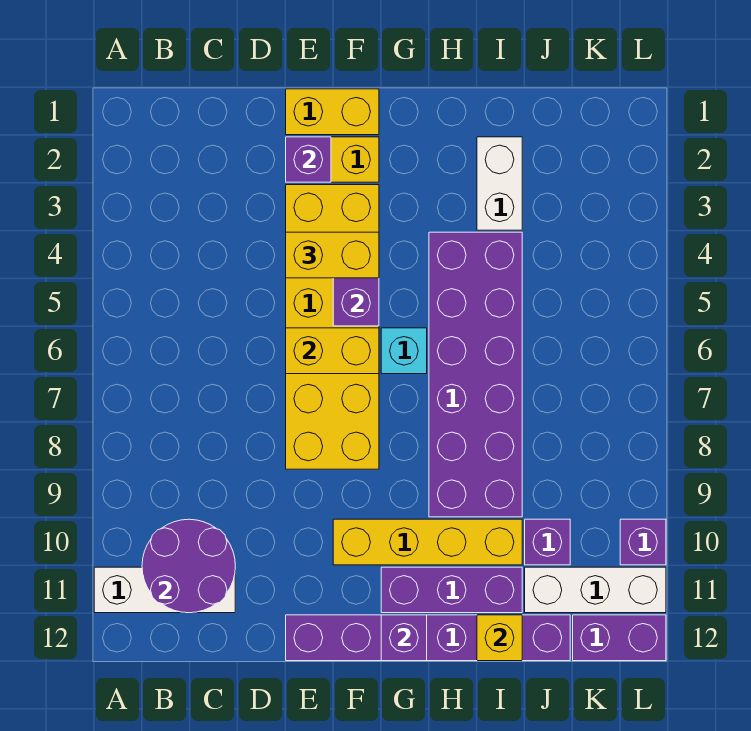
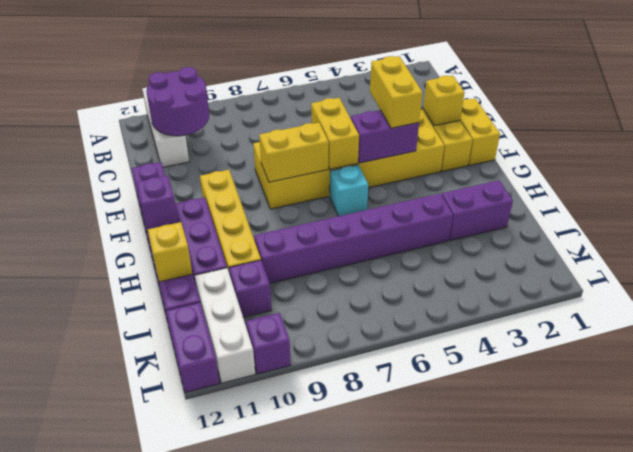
purple 1x1 brick [286,137,331,182] -> yellow 1x1 brick [423,76,465,126]
none -> yellow 1x2 brick [259,123,329,182]
purple 2x6 brick [429,232,522,517] -> purple 1x6 brick [254,194,453,283]
white 1x2 brick [477,137,522,230] -> purple 1x2 brick [442,180,513,241]

